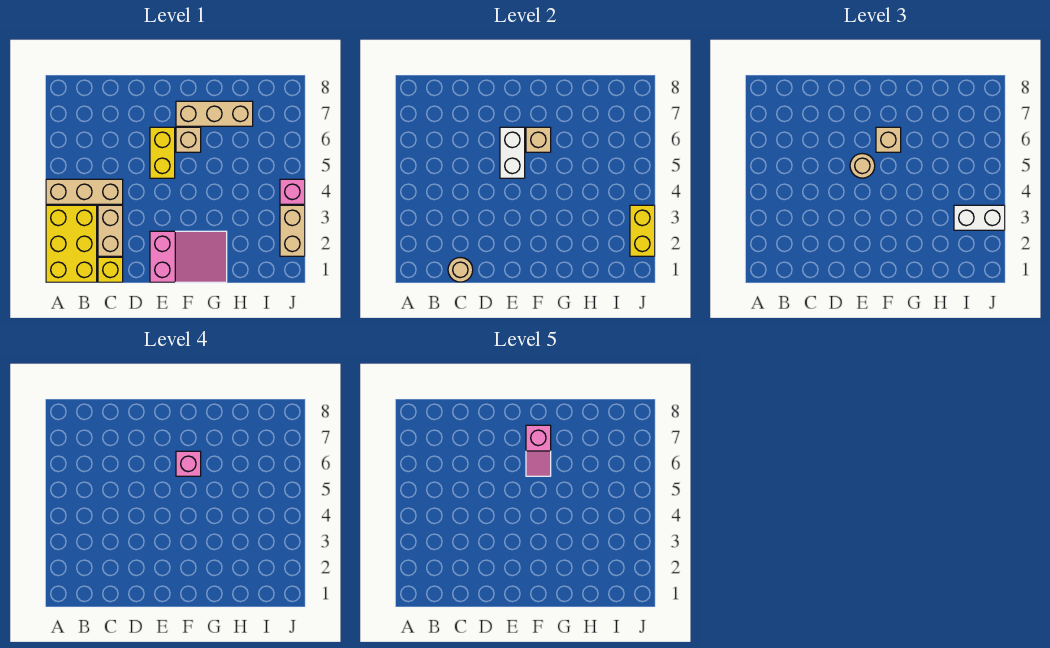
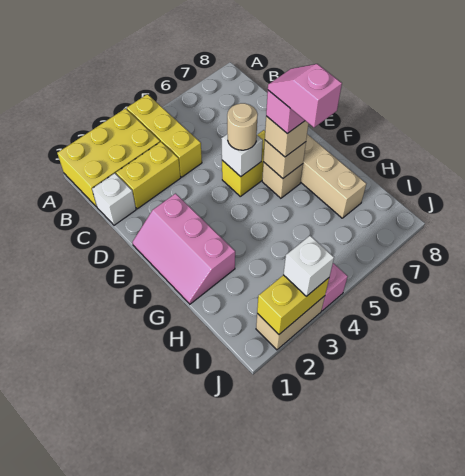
tan 1x3 brick [46,179,123,204] -> yellow 1x3 brick [127,94,202,177]
yellow 1x1 brick [98,257,123,282] -> white 1x1 brick [92,173,136,225]
tan 1x1 round brick [448,258,473,282] -> none
tan 1x2 brick [98,205,123,256] -> yellow 1x2 brick [116,142,181,209]
pink 2x3 slope [150,231,227,282] -> pink 2x3 slope turned to [133,194,235,304]
white 1x2 brick [500,127,525,178] -> white 1x1 brick [221,134,263,177]
pink 1x2 slope [526,425,551,476] -> pink 1x2 slope turned to [268,64,342,128]
white 1x2 brick [954,205,1005,230] -> white 1x1 brick [283,236,334,296]

